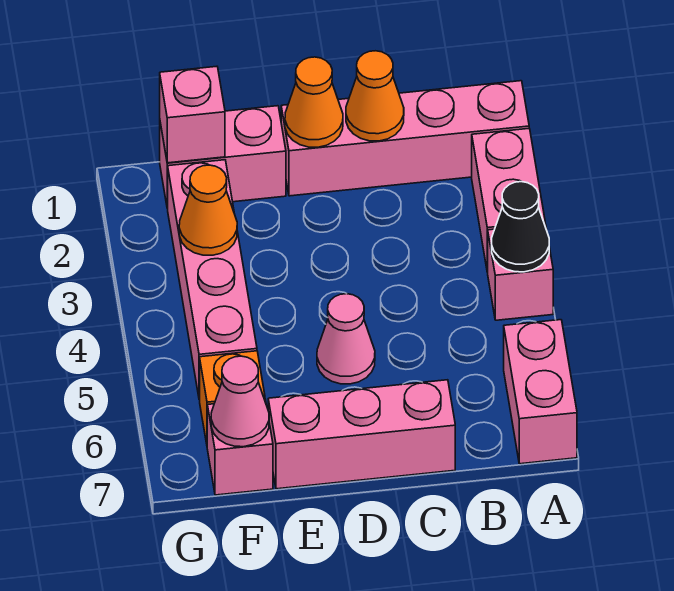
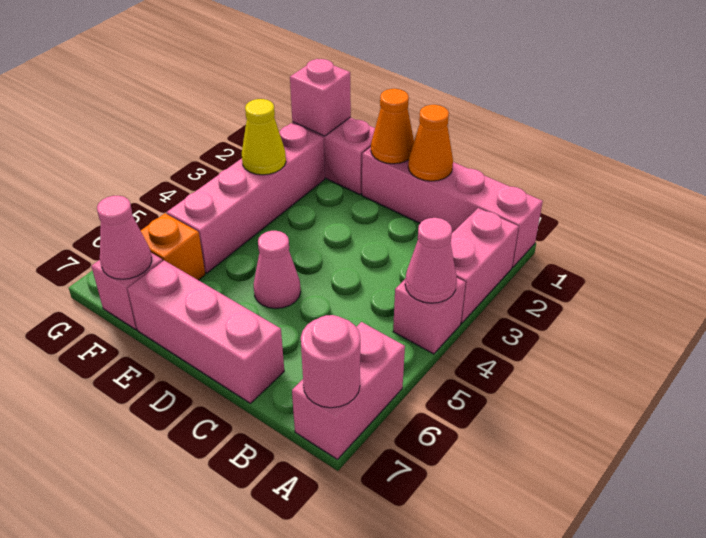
black 1x1 cone [492,182,549,272] -> pink 1x1 cone [405,218,457,303]
none -> pink 1x1 round brick [301,315,360,408]
orange 1x1 cone [179,165,237,255] -> yellow 1x1 cone [242,99,286,175]

